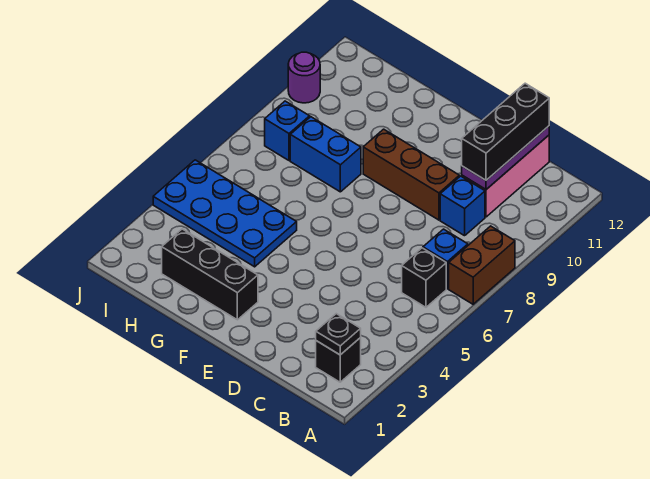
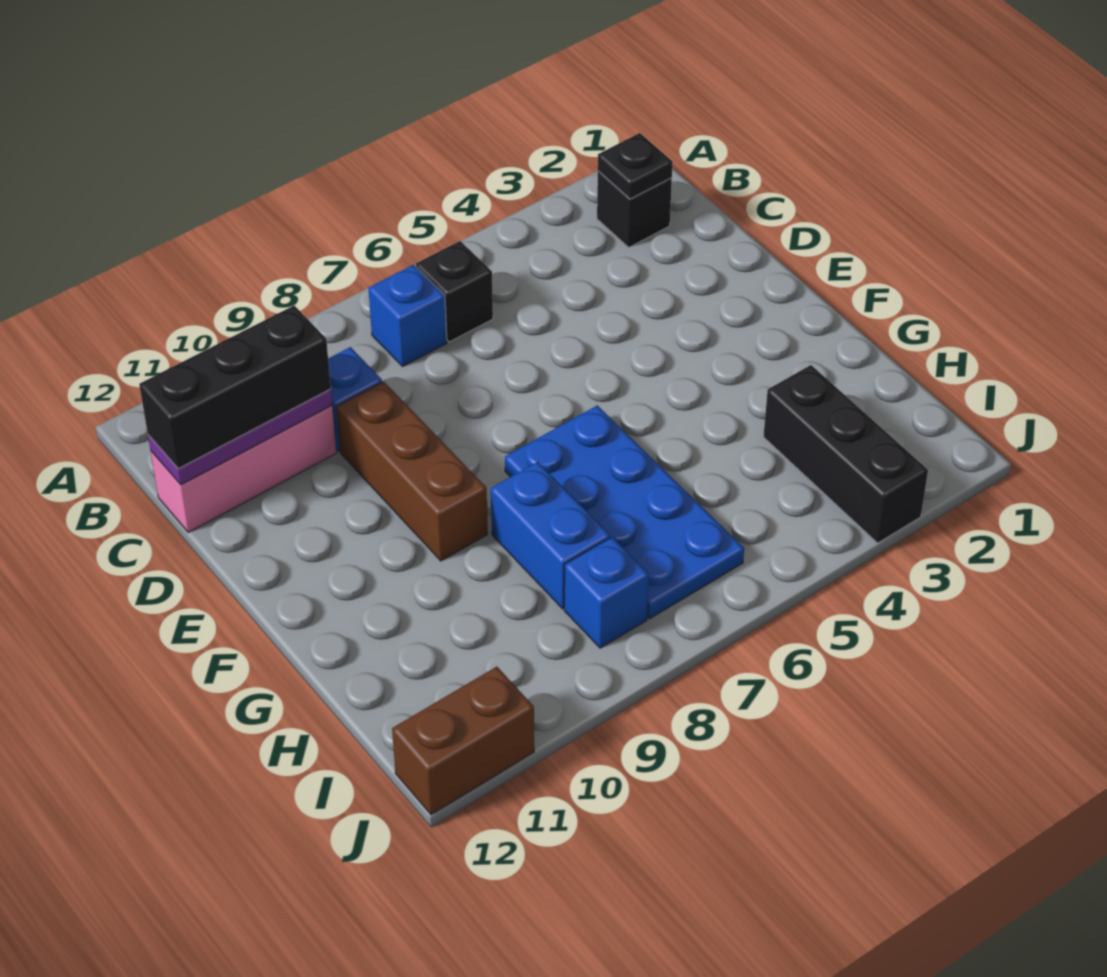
brown 1x2 brick [449,226,515,304] -> brown 1x2 brick moved to [392,667,534,815]
black 1x3 brick [162,229,258,320] -> black 1x3 brick moved to [763,365,928,543]
blue 2x4 plate [153,160,297,267] -> blue 2x4 plate moved to [505,405,744,619]
purple 1x1 round brick [288,52,320,103] -> none

